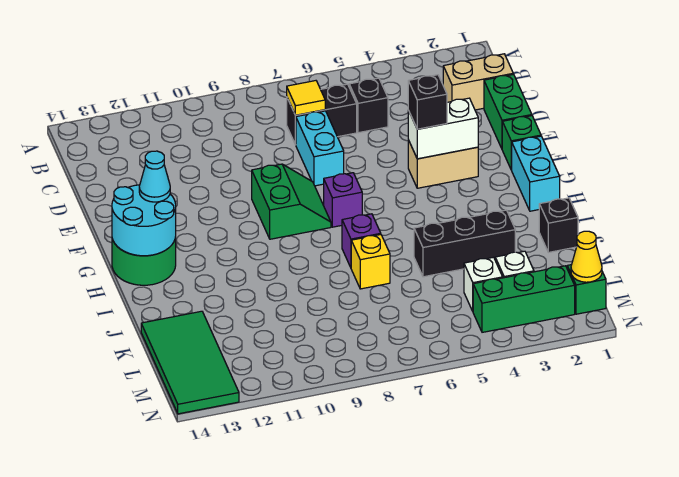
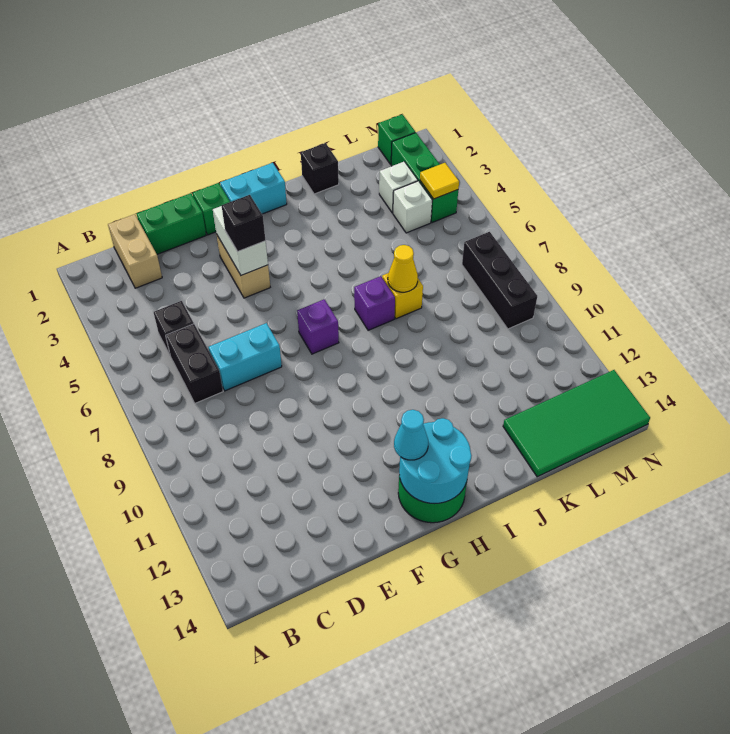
yellow 1x1 tile [287,81,325,115] -> yellow 1x1 tile moved to [420,163,459,199]
green 2x2 slope [252,164,331,239] -> none
black 1x3 brick [414,210,515,277] -> black 1x3 brick moved to [462,232,537,329]
yellow 1x1 cone [571,231,602,282] -> yellow 1x1 cone moved to [388,245,418,292]

